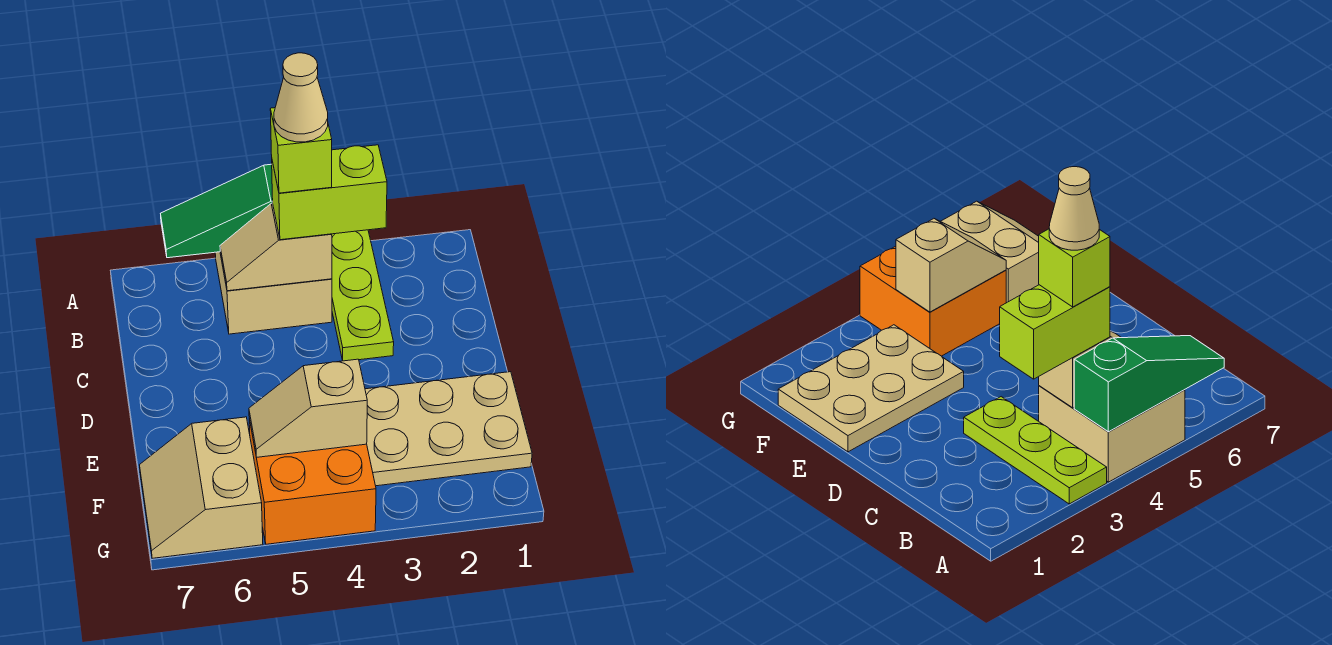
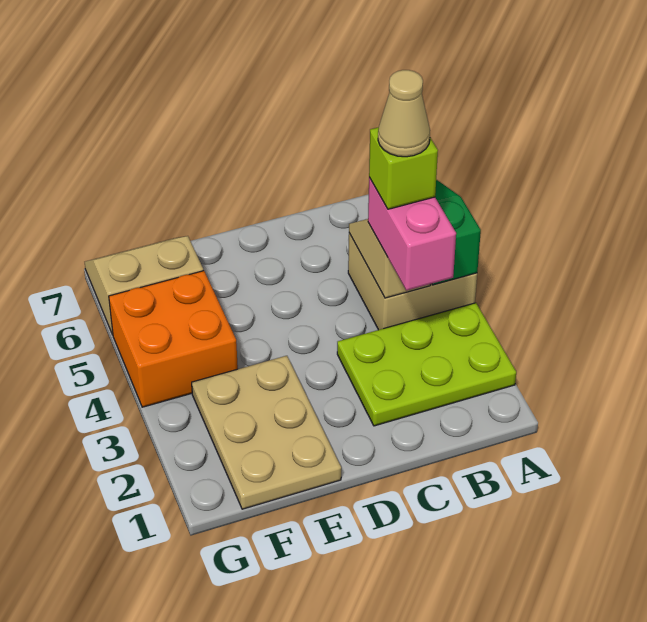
lime 1x3 plate [332,230,394,361] -> lime 2x3 plate [337,303,516,426]
lime 1x2 brick [272,145,387,240] -> pink 1x2 brick [368,177,456,291]
tan 1x2 slope [249,359,367,457] -> none

